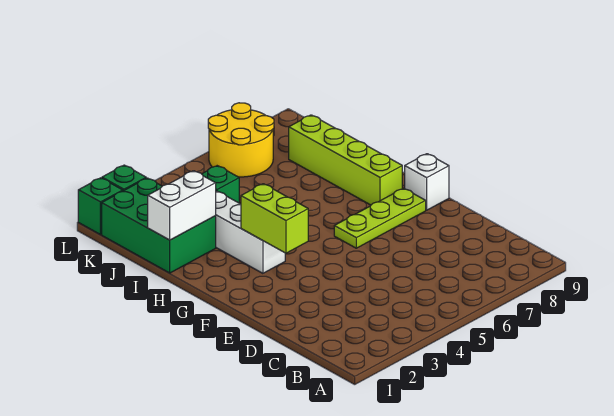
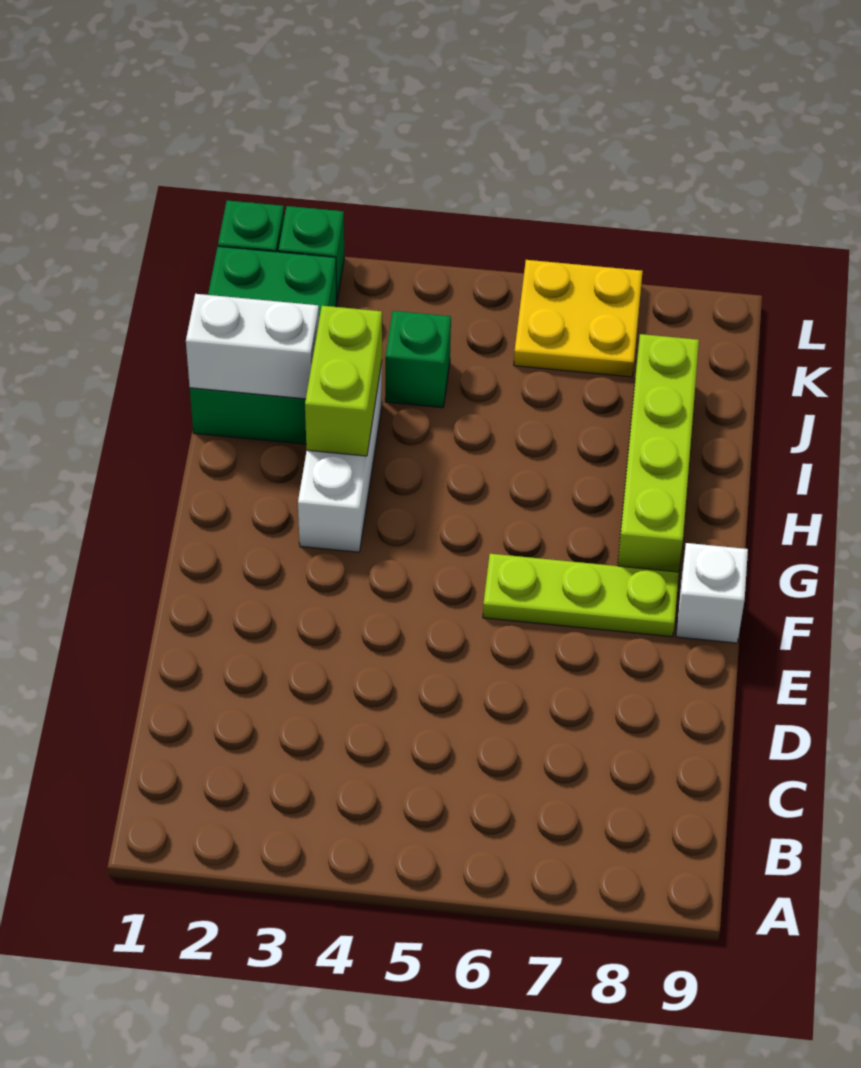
lime 1x2 brick [241,184,308,253] -> lime 1x2 brick moved to [305,306,382,456]
yellow 2x2 round brick [208,103,274,177] -> yellow 2x2 plate [514,260,643,377]

